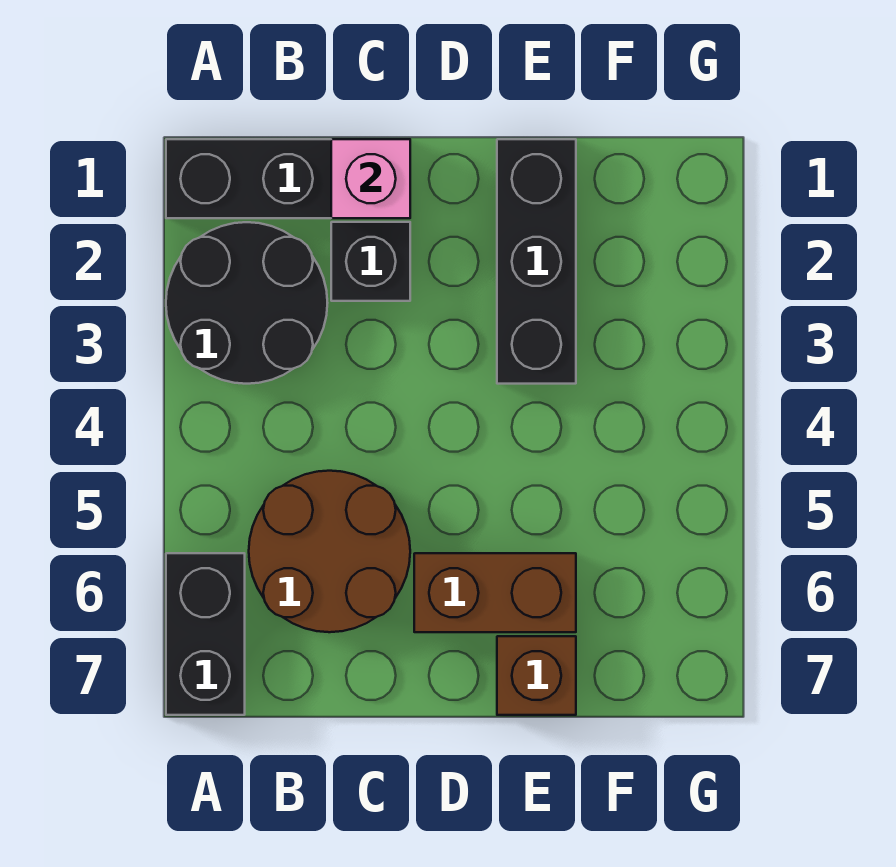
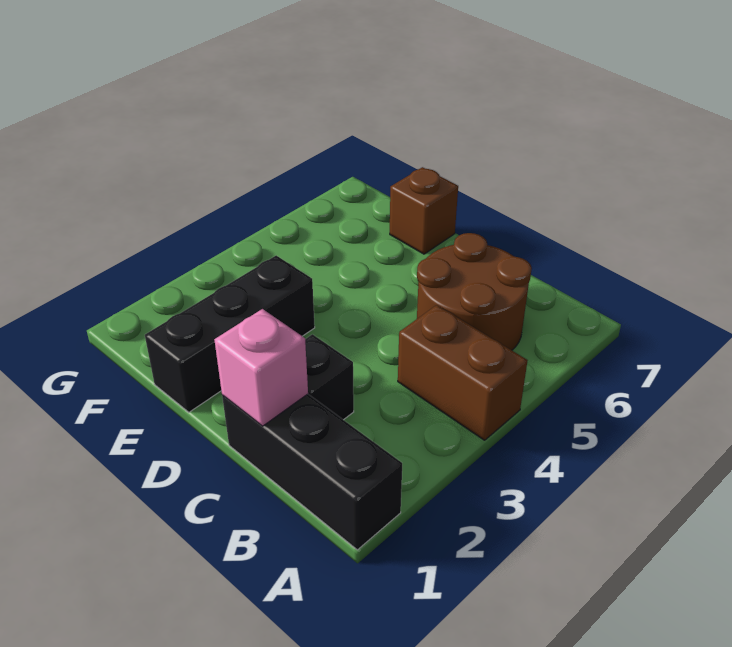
black 2x2 round brick [166,222,327,384] -> none
black 1x2 brick [166,553,245,715] -> none
brown 1x2 brick [414,553,576,632] -> brown 1x2 brick moved to [398,305,528,440]

